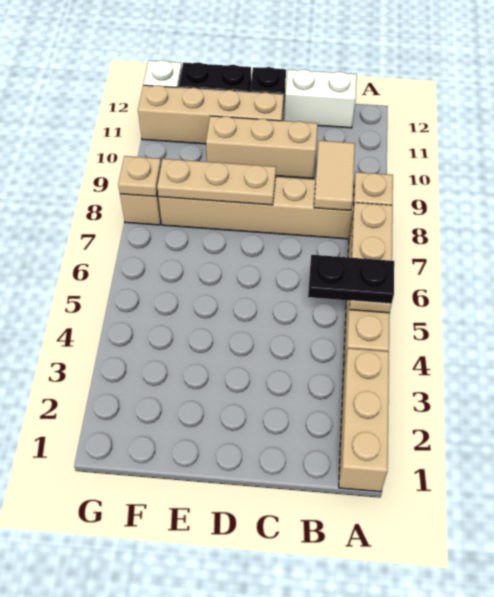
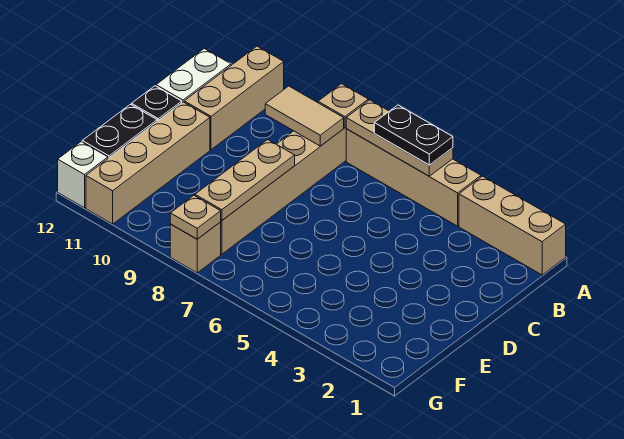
black 1x2 plate [308,255,394,304] -> black 1x2 plate turned to [374,105,453,165]
tan 1x3 brick [206,116,318,178] -> tan 1x3 brick moved to [184,46,284,150]

